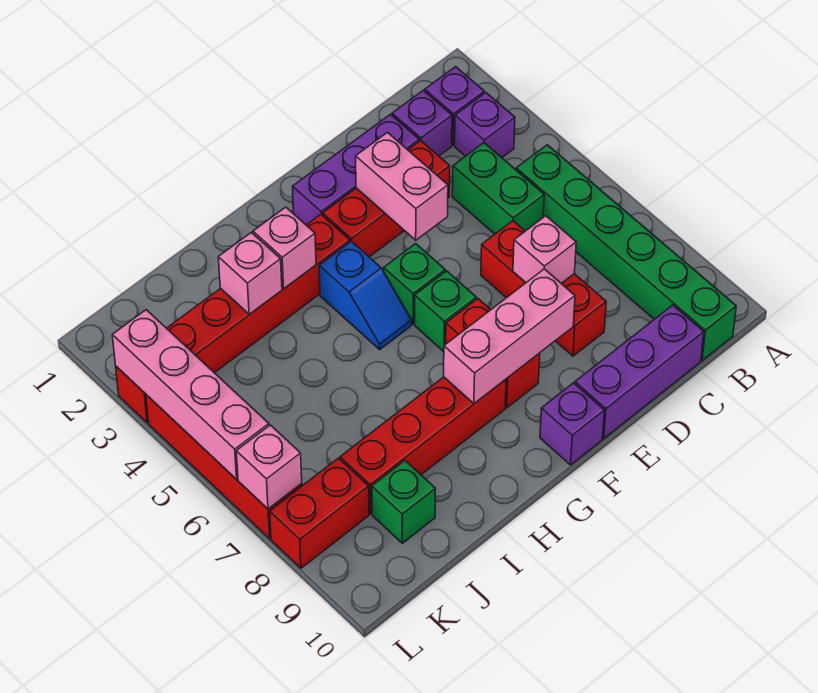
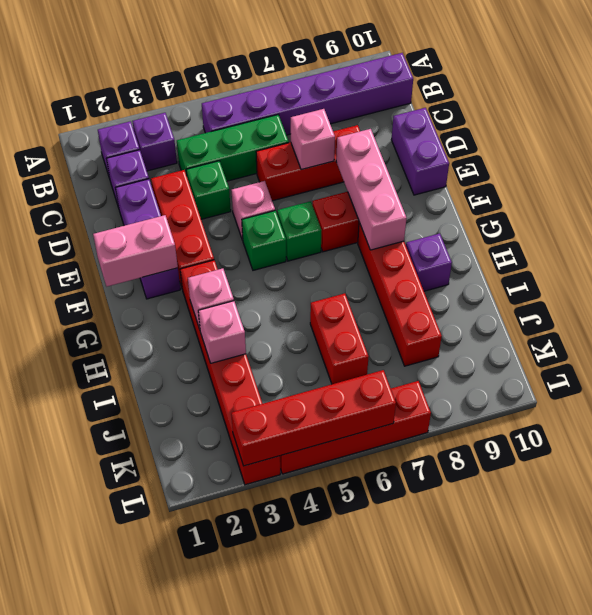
green 1x6 brick [516,145,736,360] -> purple 1x6 brick [202,53,413,135]
green 1x2 brick [452,143,544,234] -> green 1x3 brick [177,115,289,181]
purple 1x3 brick [575,305,704,439] -> purple 1x2 brick [391,108,449,195]
pink 1x2 brick [356,133,448,240] -> pink 1x2 brick moved to [93,215,178,286]
purple 1x1 brick [540,383,604,465] -> purple 1x1 brick moved to [406,233,452,291]
blue 1x2 slope [319,241,412,349] -> none
green 1x1 brick [372,461,436,543] -> green 1x1 brick moved to [186,161,231,219]
red 1x2 brick [270,458,369,568] -> red 1x2 brick moved to [310,293,369,384]
pink 1x4 brick [112,310,269,479] -> red 1x4 brick [231,370,396,466]
pink 1x1 brick [236,425,302,509] -> pink 1x1 brick moved to [232,181,275,240]

